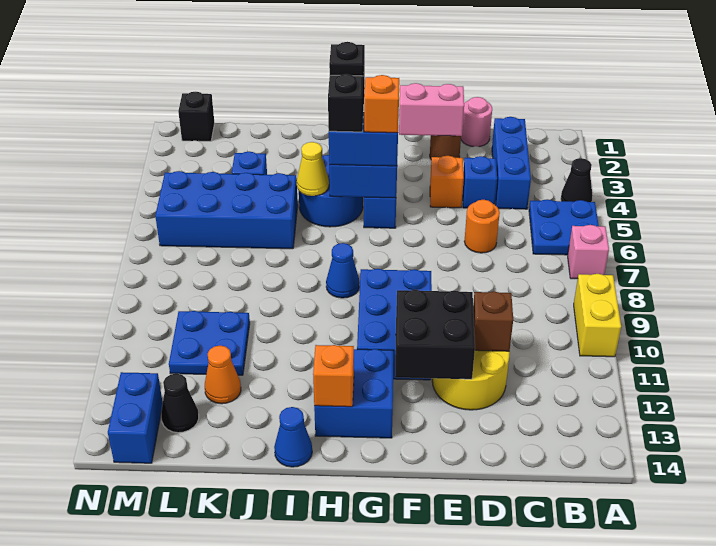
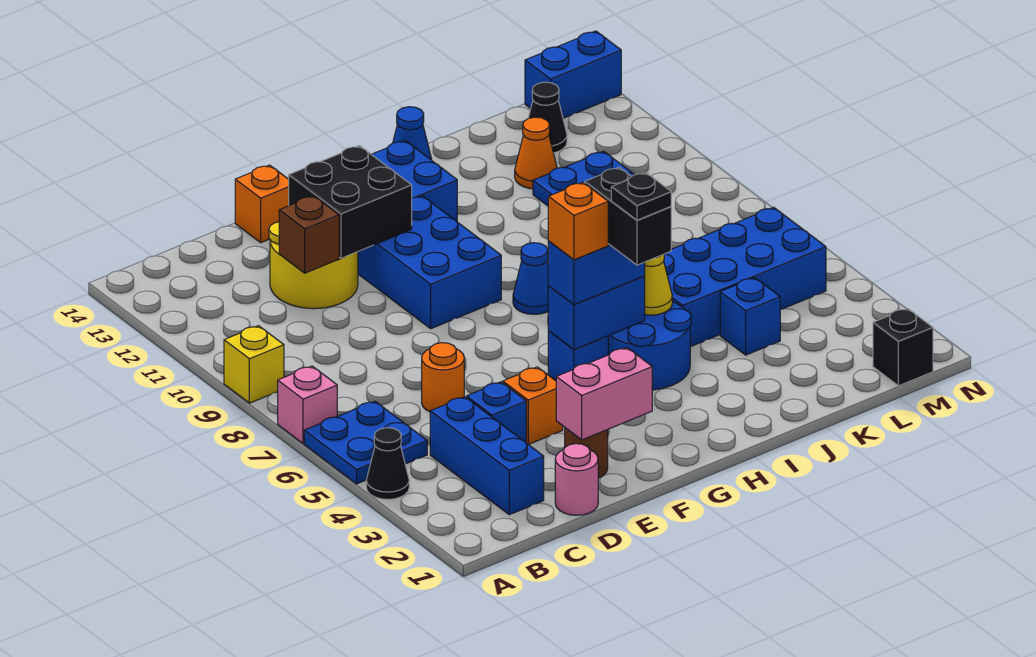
yellow 1x2 brick [574,274,621,357] -> yellow 1x1 brick [224,326,284,403]
orange 1x1 brick [313,345,354,407] -> orange 1x1 brick moved to [235,165,289,243]
blue 1x2 brick [108,372,163,463] -> blue 1x2 brick turned to [525,31,621,118]

